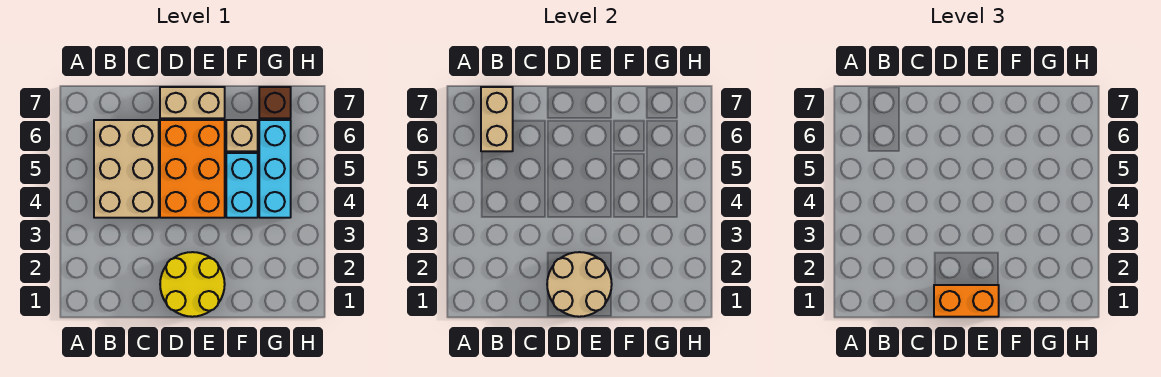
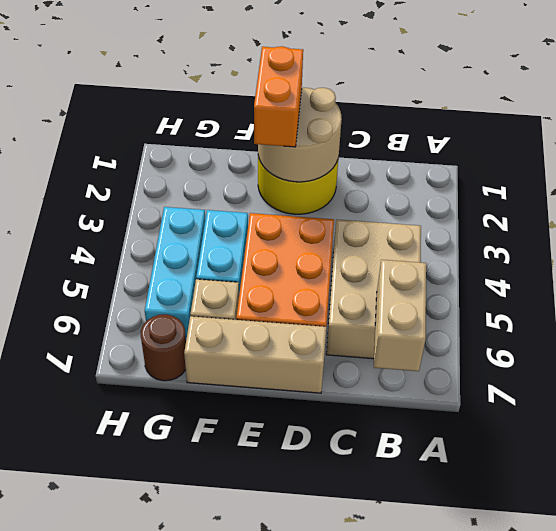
orange 1x2 brick [934,285,999,317] -> orange 1x2 brick turned to [254,46,303,147]
tan 1x2 brick [160,87,225,118] -> tan 1x3 brick [184,316,326,393]
brown 1x1 brick [259,87,291,118] -> brown 1x1 round brick [141,314,186,381]

